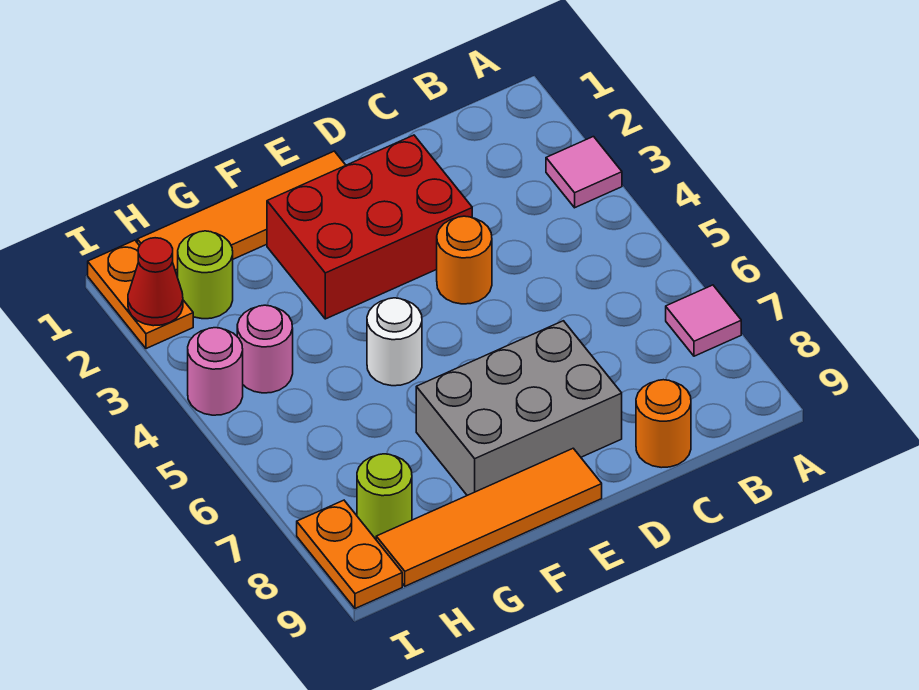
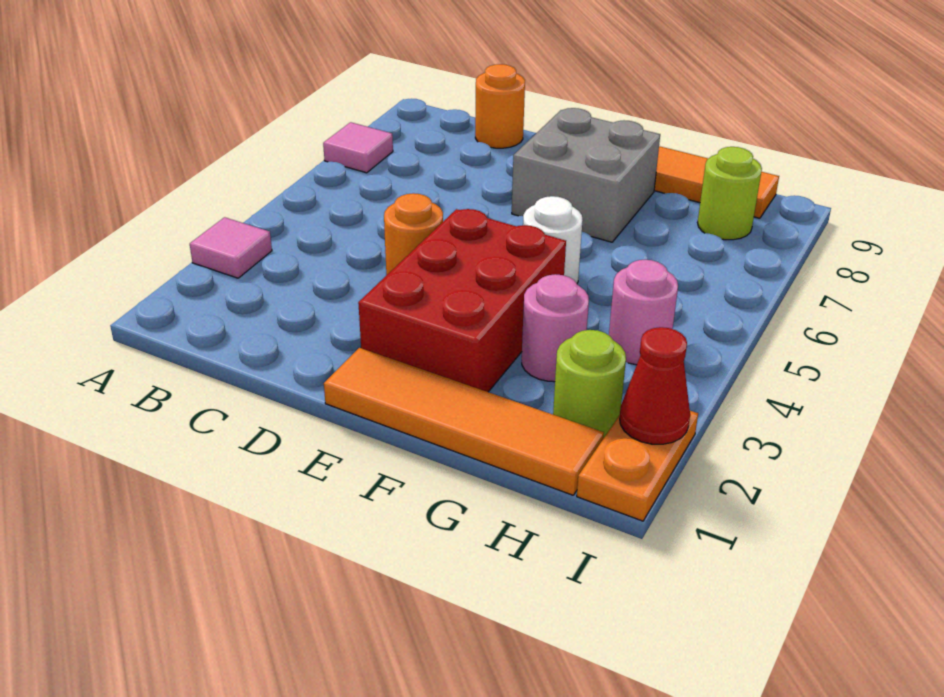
red 2x3 brick [267,135,472,319] -> red 2x3 brick turned to [358,209,566,392]
grey 2x3 brick [416,321,622,495] -> grey 2x2 brick [512,108,660,242]
pink 1x1 round brick [188,328,243,415] -> pink 1x1 round brick moved to [522,274,589,382]
orange 1x2 plate [297,500,402,609] -> none

